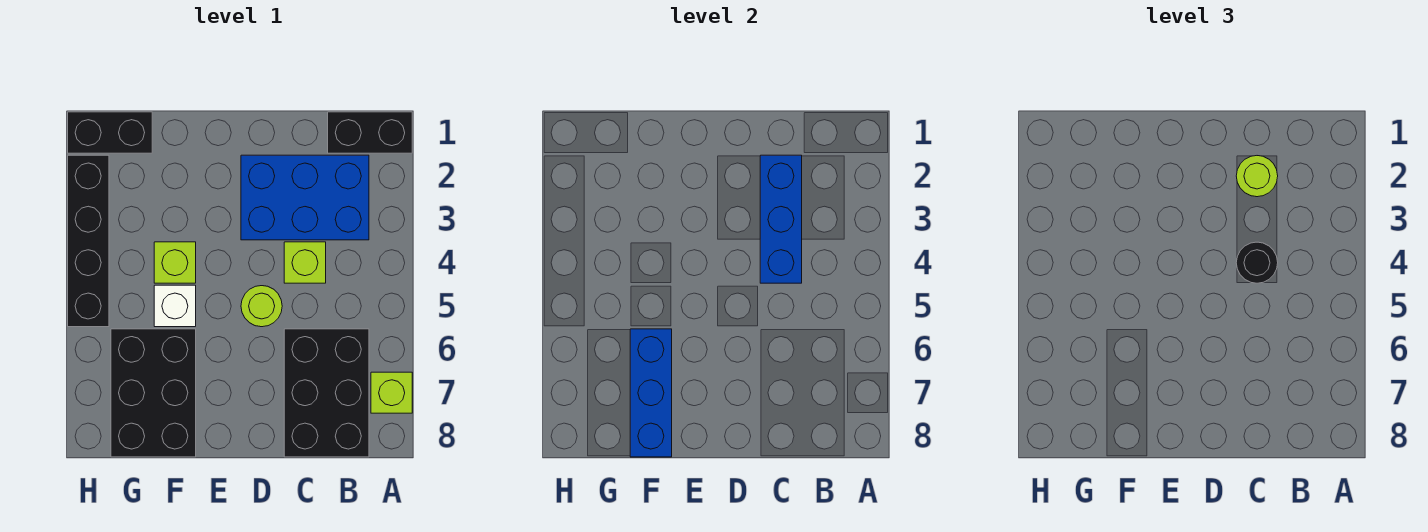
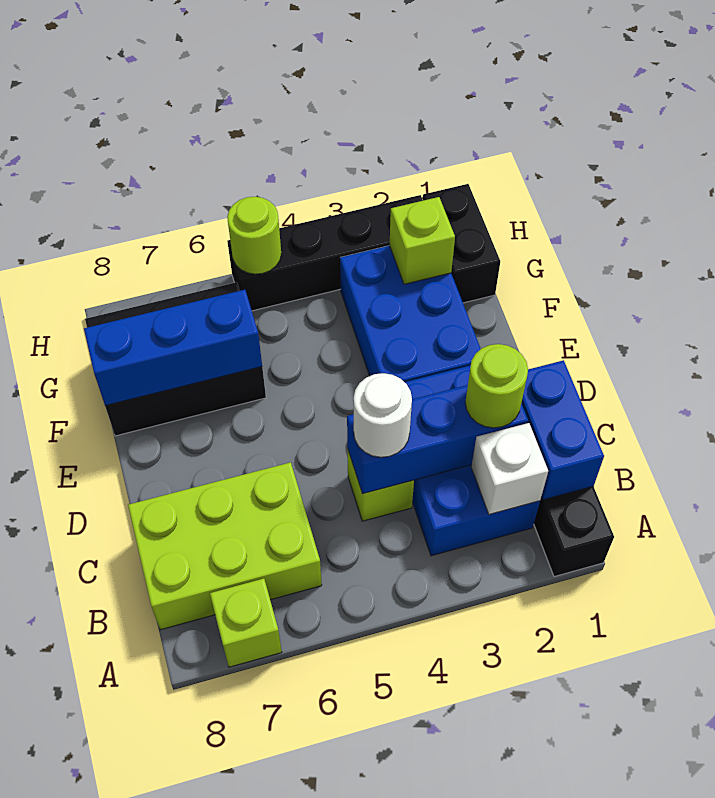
none -> blue 1x2 brick [521,360,604,500]
black 2x3 brick [284,329,369,457] -> lime 2x3 brick [128,462,322,630]
black 1x1 round brick [1236,242,1278,283] -> white 1x1 round brick [353,373,412,457]
lime 1x1 round brick [241,286,282,327] -> lime 1x1 round brick moved to [227,197,281,274]
none -> blue 2x3 brick [340,246,481,382]
lime 1x1 brick [154,242,196,283] -> lime 1x1 brick moved to [389,197,455,284]
white 1x1 brick [154,285,196,327] -> white 1x1 brick moved to [471,423,548,514]

